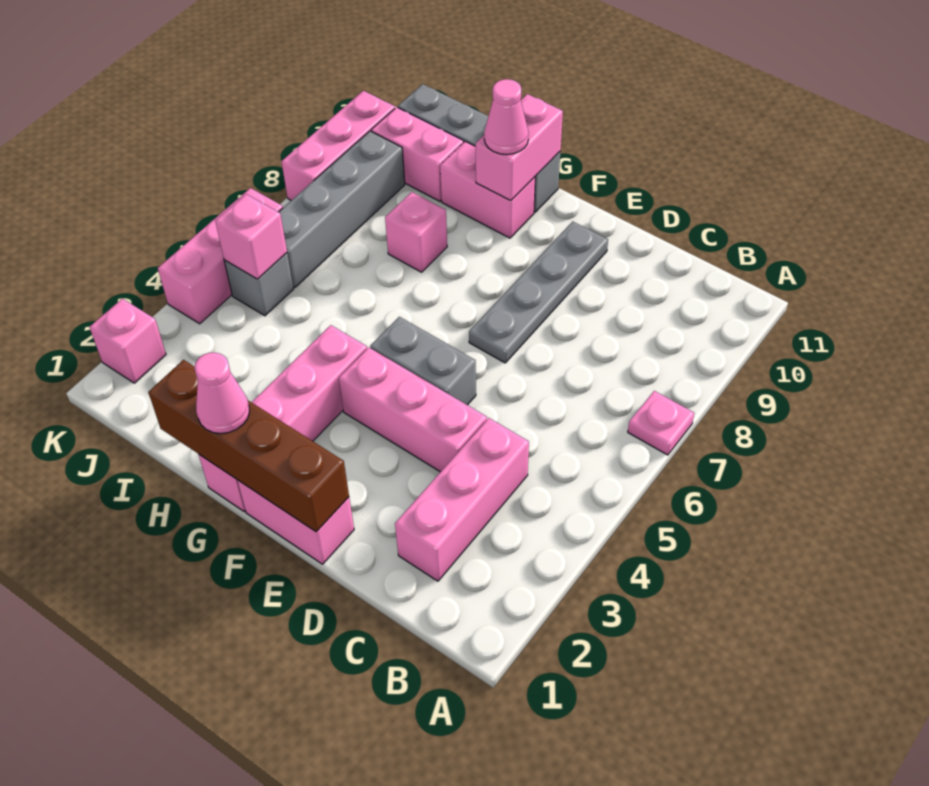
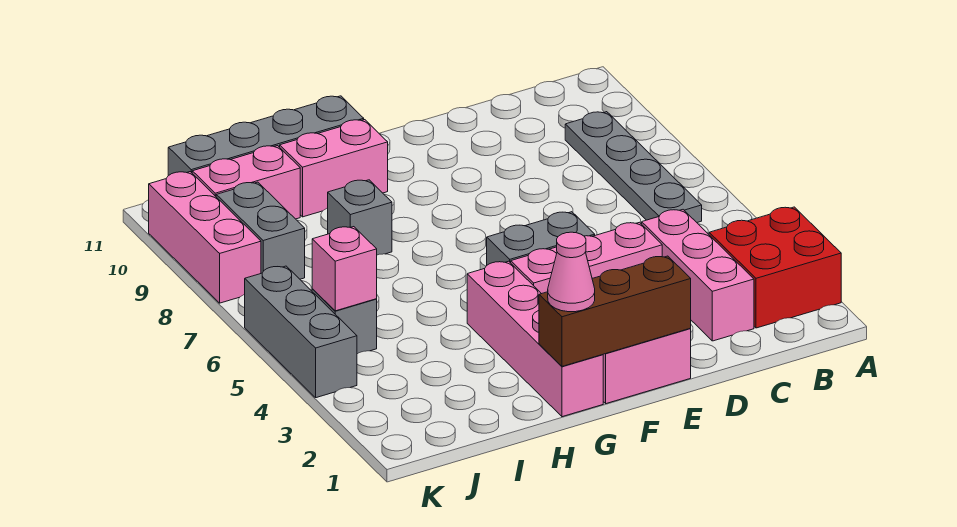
none -> red 2x2 brick [709,207,841,328]
pink 1x1 plate [628,391,694,455] -> none
brown 1x4 brick [148,360,349,532] -> brown 1x3 brick [539,256,691,366]
grey 1x4 plate [469,221,608,363] -> grey 1x4 plate moved to [565,112,702,222]
pink 1x2 brick [476,94,563,201] -> none
pink 1x1 cone [484,79,529,155] -> none
pink 1x1 brick [385,192,447,272] -> grey 1x1 brick [328,180,392,255]
grey 1x4 brick [279,131,405,288] -> grey 1x2 brick [216,182,305,279]
pink 1x1 brick [89,299,166,383] -> none
pink 1x3 brick [158,188,283,324] -> grey 1x3 brick [245,266,357,398]

